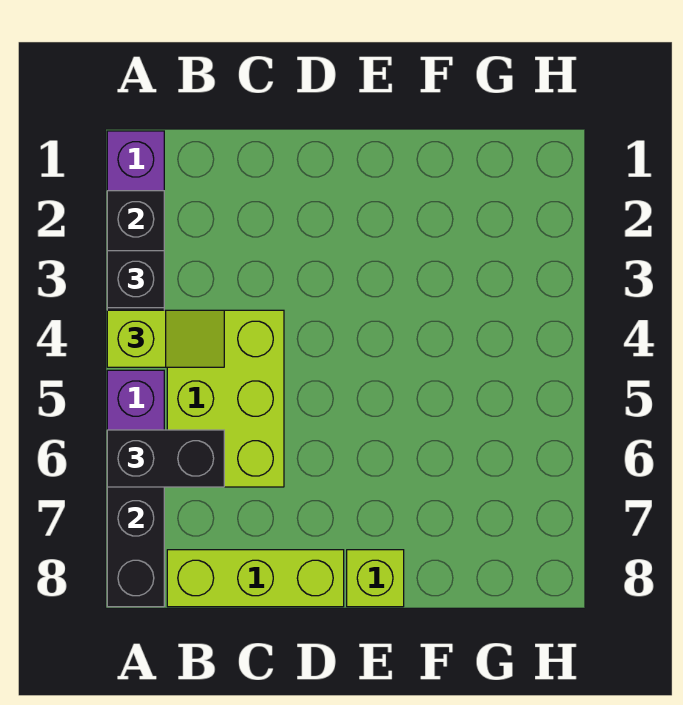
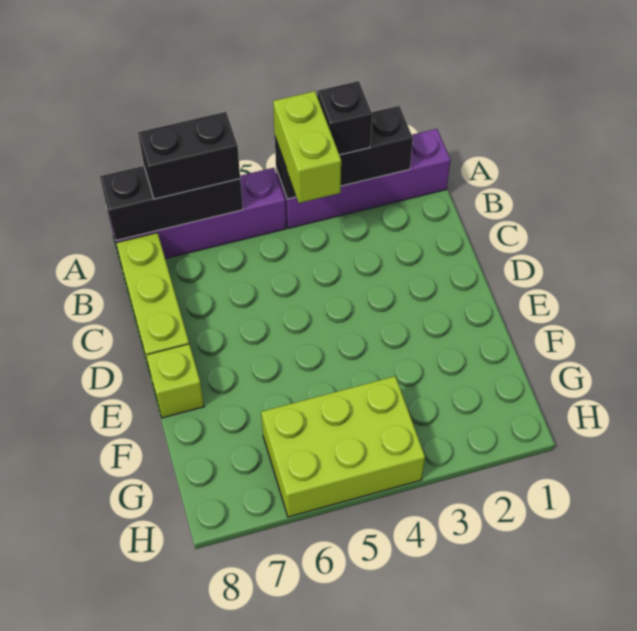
lime 1x2 slope [107,310,224,367] -> lime 1x2 brick [273,91,341,203]
black 1x2 brick [107,430,224,487] -> black 1x2 brick turned to [138,112,240,199]
lime 2x3 brick [167,310,284,487] -> lime 2x3 brick moved to [261,376,425,517]

